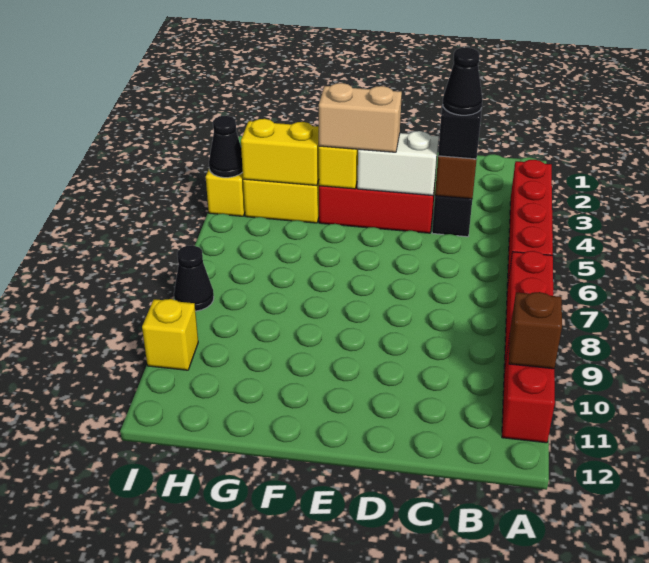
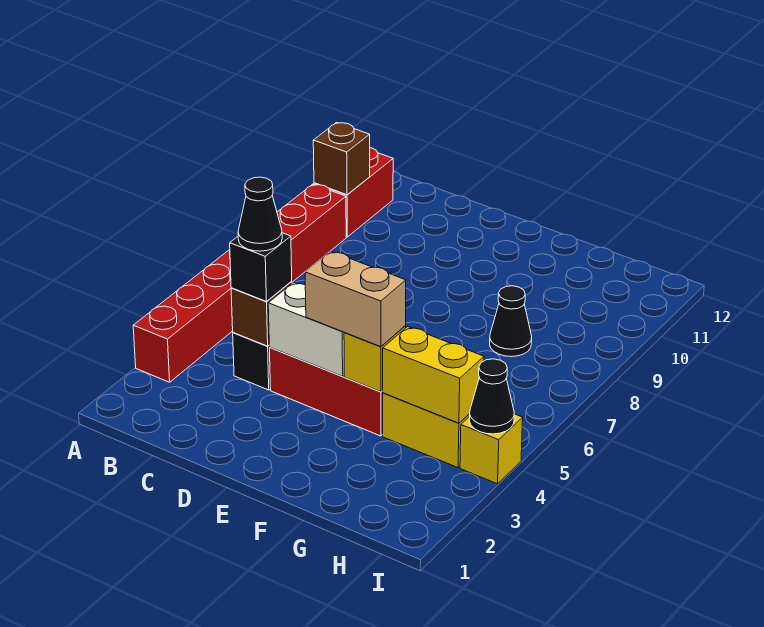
black 1x1 cone [174,245,214,311] -> black 1x1 cone moved to [490,286,532,357]
yellow 1x1 brick [142,299,198,370] -> none

